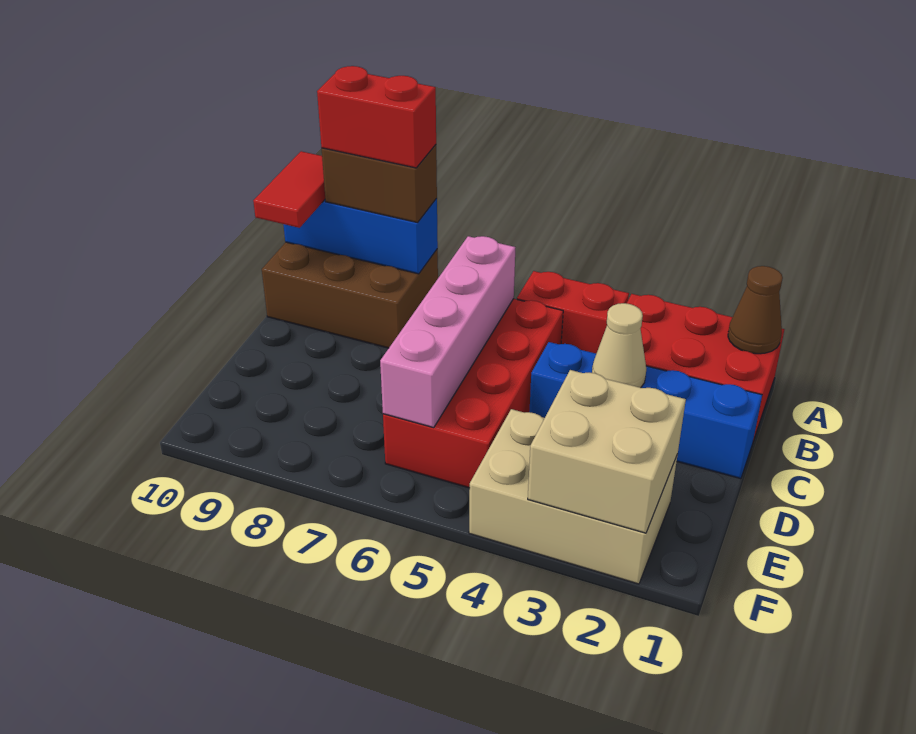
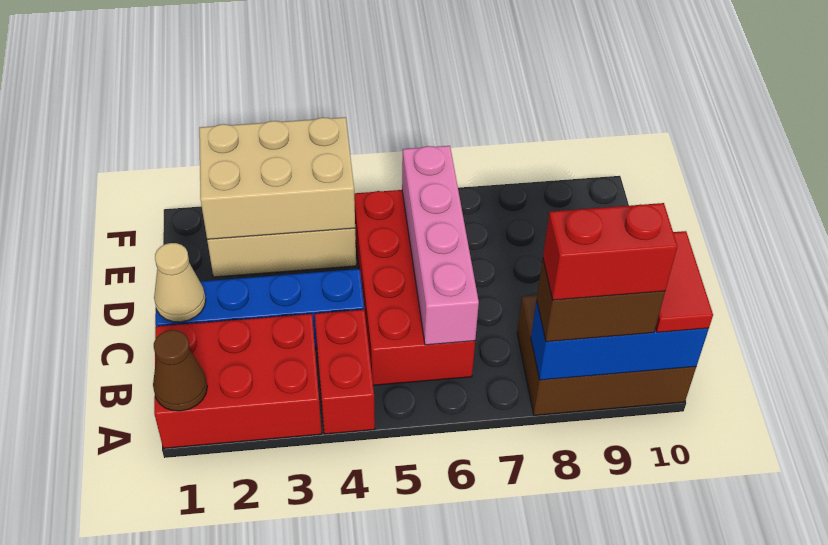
red 1x2 brick [517,271,629,354] -> red 1x2 brick turned to [315,310,375,434]
tan 1x1 cone [592,303,646,388] -> tan 1x1 cone moved to [154,243,206,322]
tan 2x2 brick [528,370,686,533] -> tan 2x3 brick [199,117,355,240]

